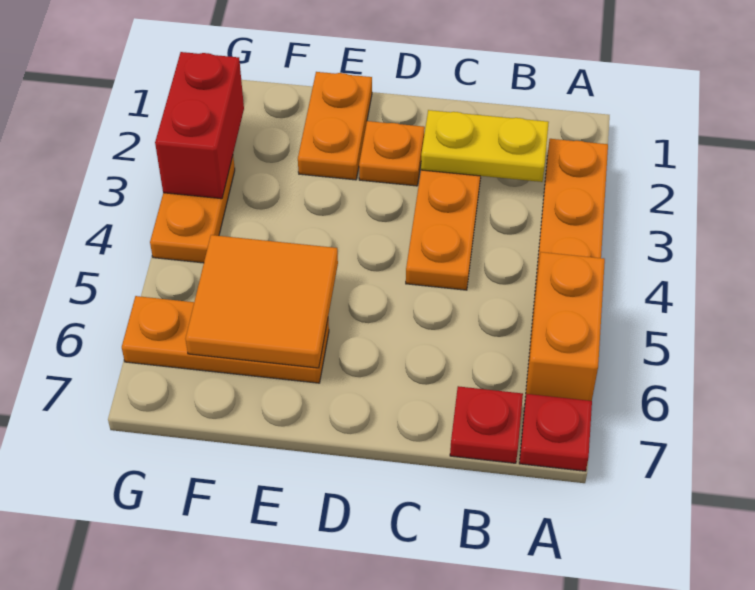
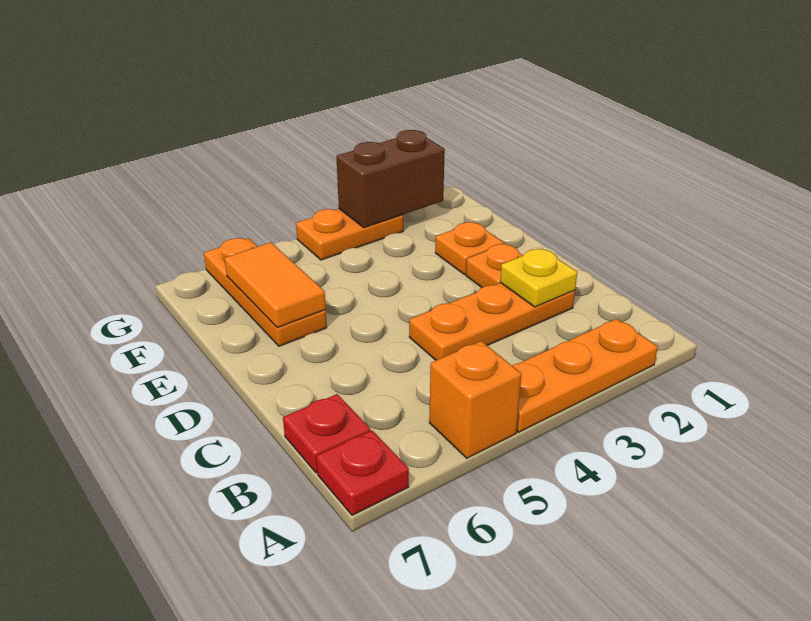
orange 1x2 brick [525,252,605,401] -> orange 1x1 brick [429,341,521,458]
yellow 1x2 plate [421,110,549,182] -> yellow 1x1 plate [500,249,577,307]
orange 1x2 plate [298,72,372,180] -> orange 1x1 plate [435,222,504,275]
orange 2x2 tile [185,235,338,368] -> orange 1x2 tile [224,243,326,328]
red 1x2 brick [155,52,244,199] -> brown 1x2 brick [336,130,445,228]

